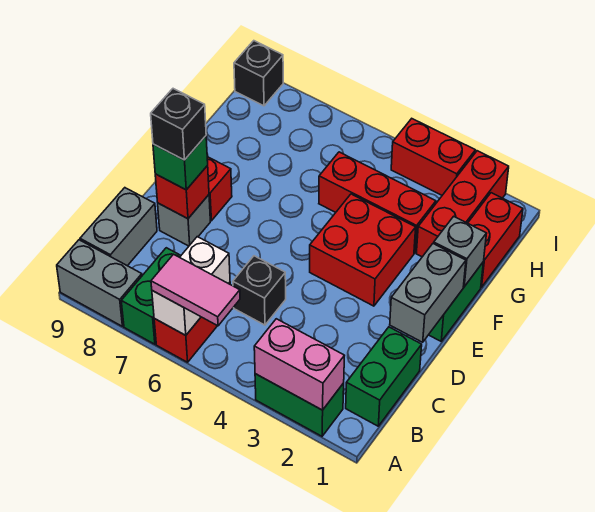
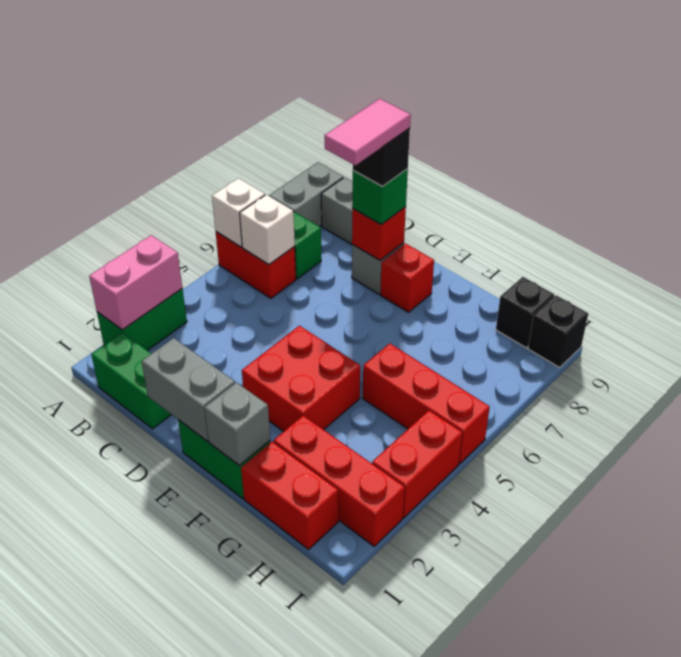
pink 1x2 tile [151,254,240,326] -> pink 1x2 tile moved to [324,99,411,165]
black 1x1 brick [233,256,286,325] -> black 1x1 brick moved to [496,277,554,348]
red 1x3 brick [319,152,436,253] -> red 1x3 brick turned to [363,343,490,464]

